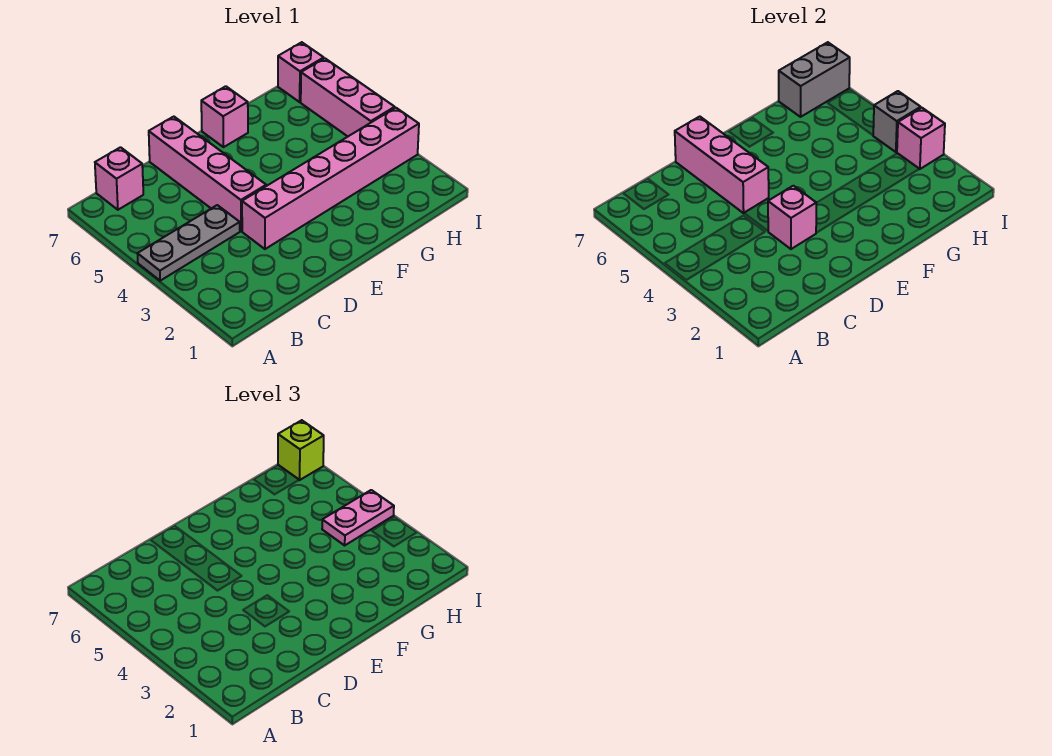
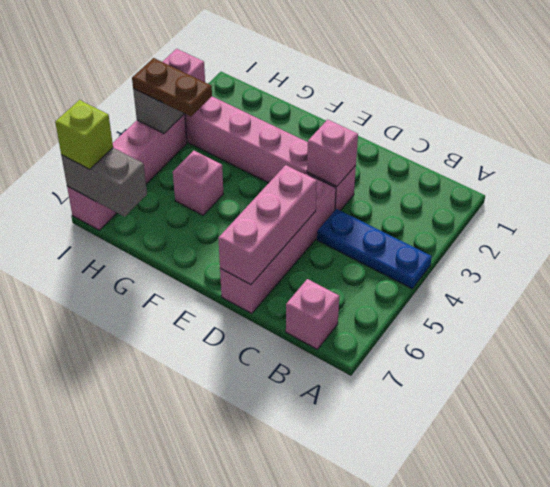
grey 1x3 plate [137,205,240,281] -> blue 1x3 plate [317,209,432,289]
pink 1x1 brick [201,86,248,147] -> pink 1x1 brick moved to [173,151,223,215]
pink 1x2 plate [322,490,394,545] -> brown 1x2 plate [132,58,212,116]

